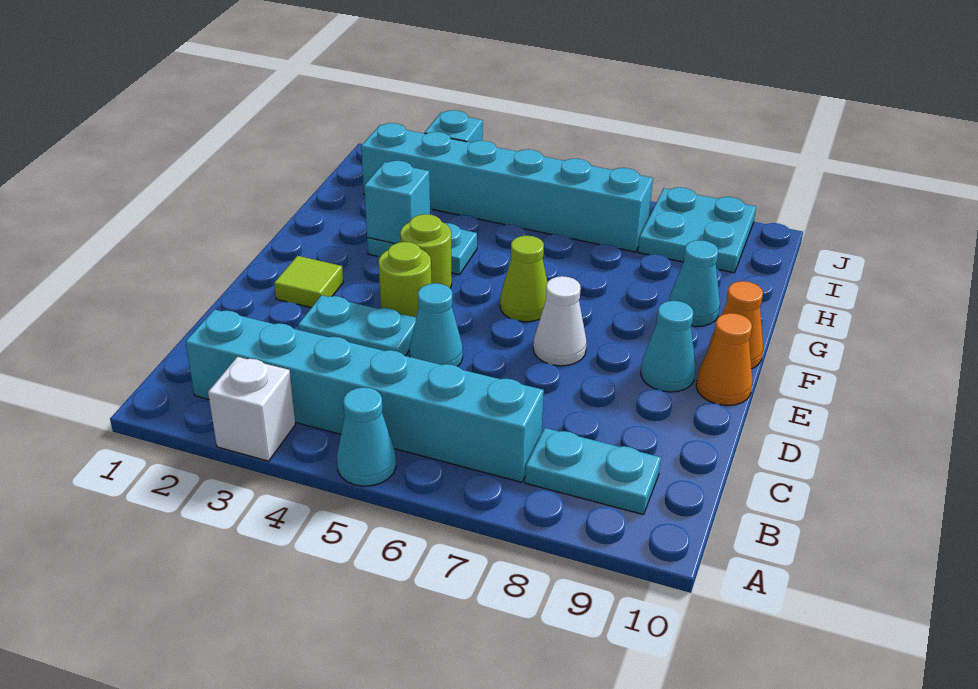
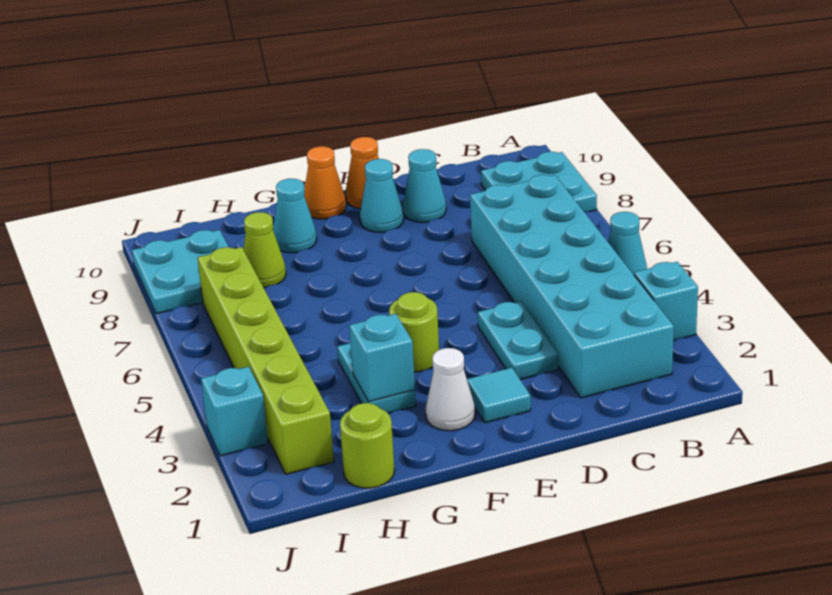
white 1x1 brick [208,357,295,461] -> cyan 1x1 brick [634,262,698,341]
cyan 1x6 brick [186,309,544,482] -> cyan 2x6 brick [470,175,674,398]
cyan 1x2 plate [525,428,661,515] -> cyan 2x2 plate [481,152,597,212]
cyan 1x1 cone [409,283,463,367] -> cyan 1x1 cone moved to [403,149,446,222]
lime 1x1 tile [274,256,343,308] -> cyan 1x1 tile [467,368,531,423]
lime 1x1 round brick [379,242,431,317] -> lime 1x1 round brick moved to [340,403,394,488]
white 1x1 cone [533,276,587,366] -> white 1x1 cone moved to [426,348,475,431]
lime 1x1 cone [500,236,547,322] -> lime 1x1 cone moved to [243,212,286,288]
cyan 1x6 brick [361,123,653,252] -> lime 1x6 brick [198,247,334,474]

